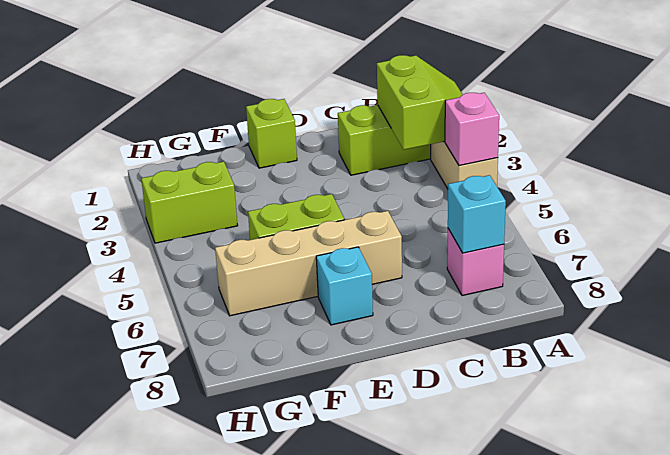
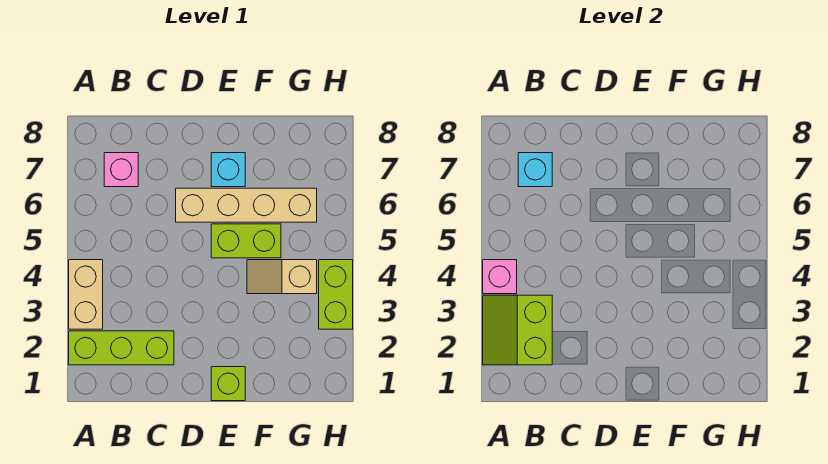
none -> tan 1x2 slope [247,260,317,294]
lime 1x2 brick [141,162,238,243] -> lime 1x2 brick turned to [319,260,353,329]

